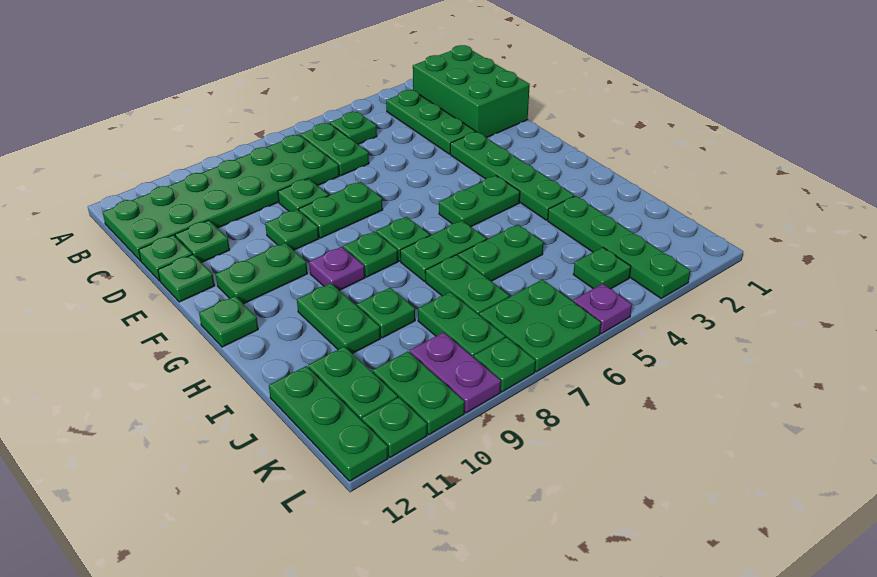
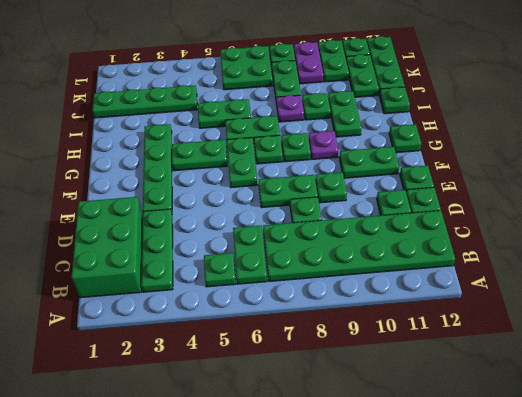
green 1x4 plate [548,196,690,298] -> green 1x4 plate turned to [92,85,197,118]
green 1x2 plate [425,255,509,315] -> green 1x2 plate moved to [227,138,257,188]
green 1x1 plate [573,247,631,289] -> green 1x1 plate moved to [379,87,410,114]
purple 1x1 plate [573,284,632,334] -> purple 1x1 plate moved to [276,95,304,122]

